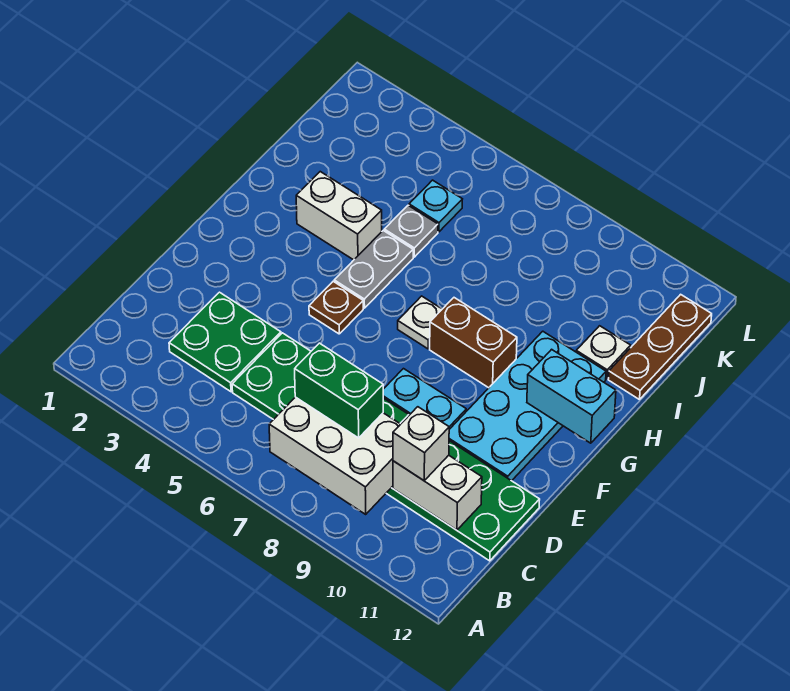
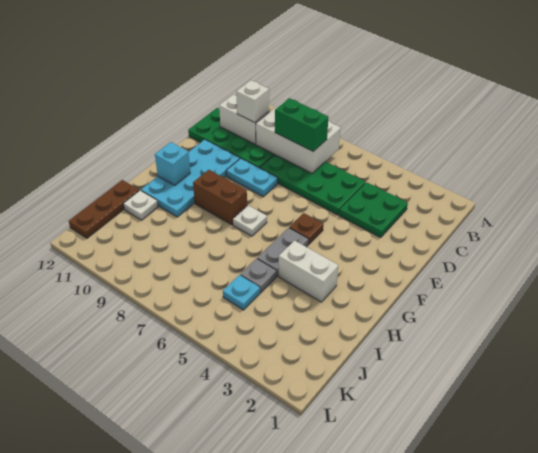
cyan 1x2 brick [527,349,616,443] -> cyan 1x1 brick [155,142,190,185]

